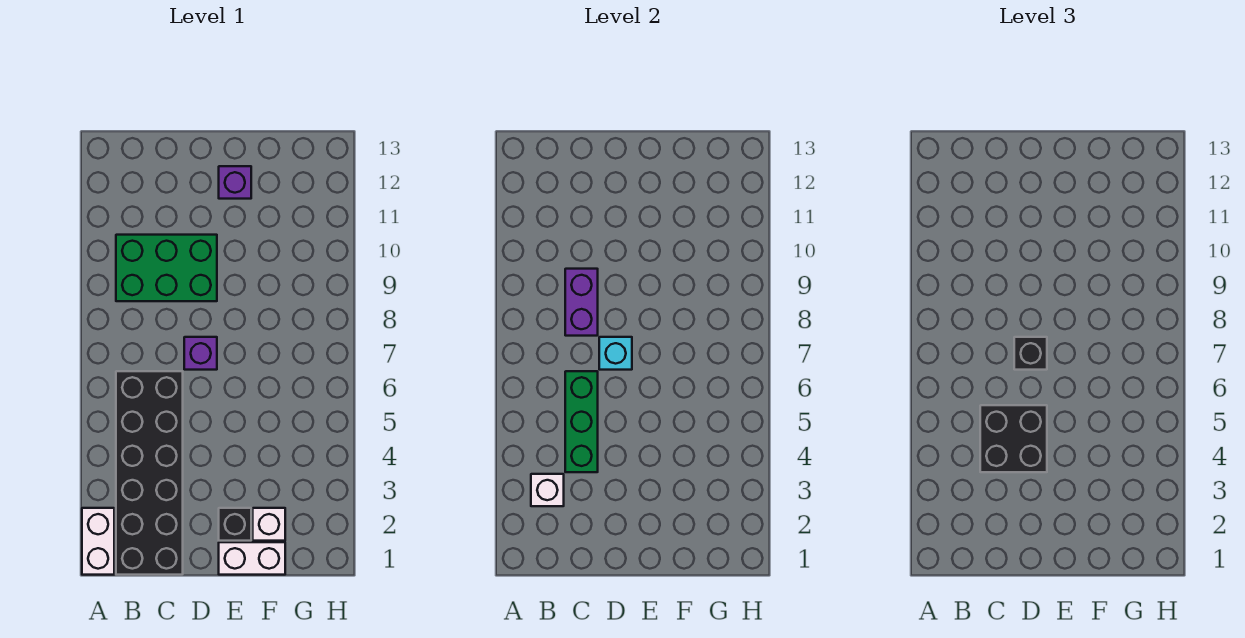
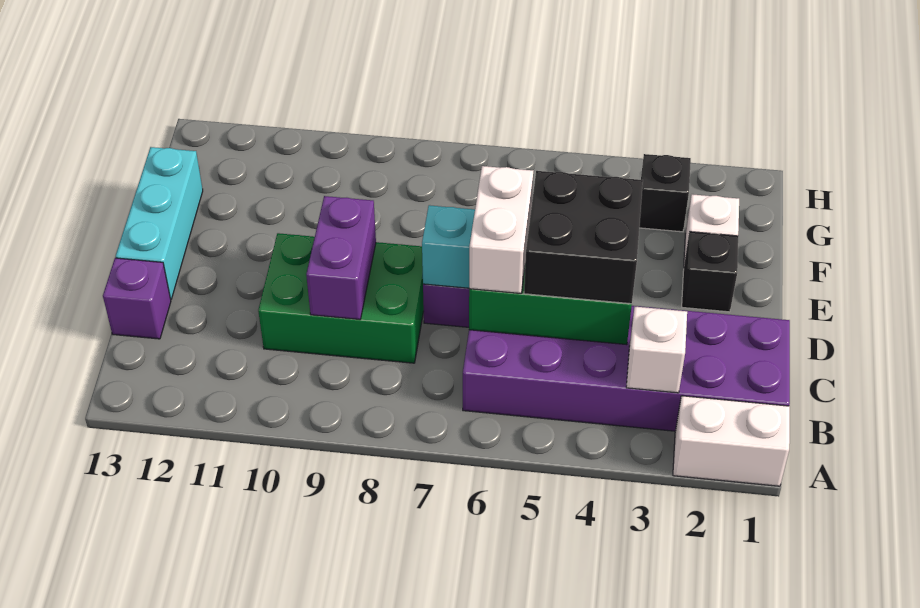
black 2x6 brick [116,371,183,575] -> purple 2x6 brick [463,306,790,431]
green 2x3 brick [116,235,217,301] -> green 2x3 brick turned to [258,233,424,363]
purple 1x2 brick [565,269,598,336] -> purple 1x2 brick turned to [306,196,376,319]
black 1x1 brick [1014,337,1047,370] -> black 1x1 brick moved to [639,154,691,232]
none -> cyan 1x3 brick [116,147,203,299]
white 1x2 brick [219,542,285,575] -> white 1x2 brick moved to [469,166,533,293]
purple 1x1 brick [219,166,251,199] -> purple 1x1 brick moved to [103,258,171,339]

